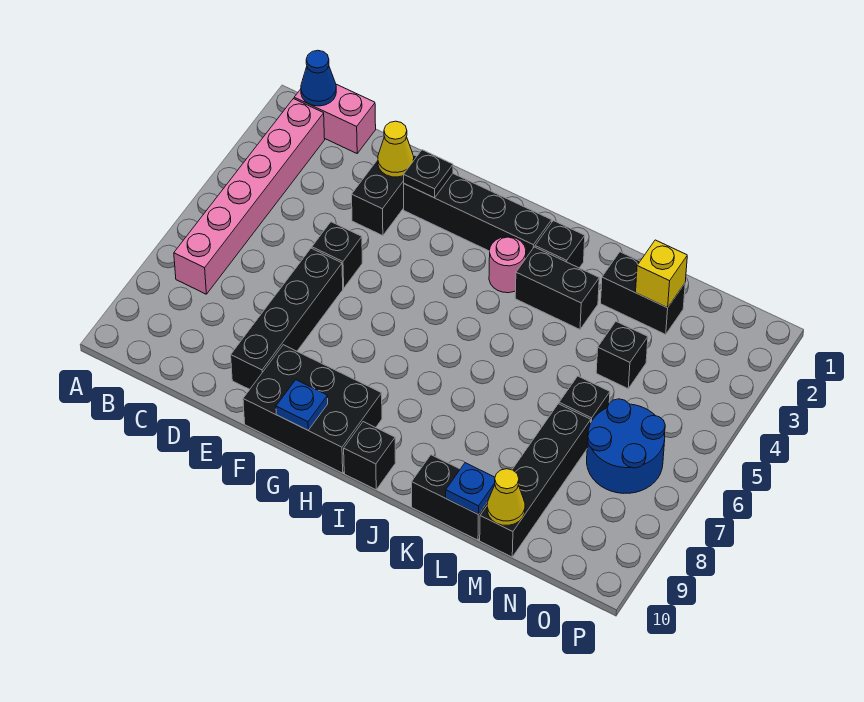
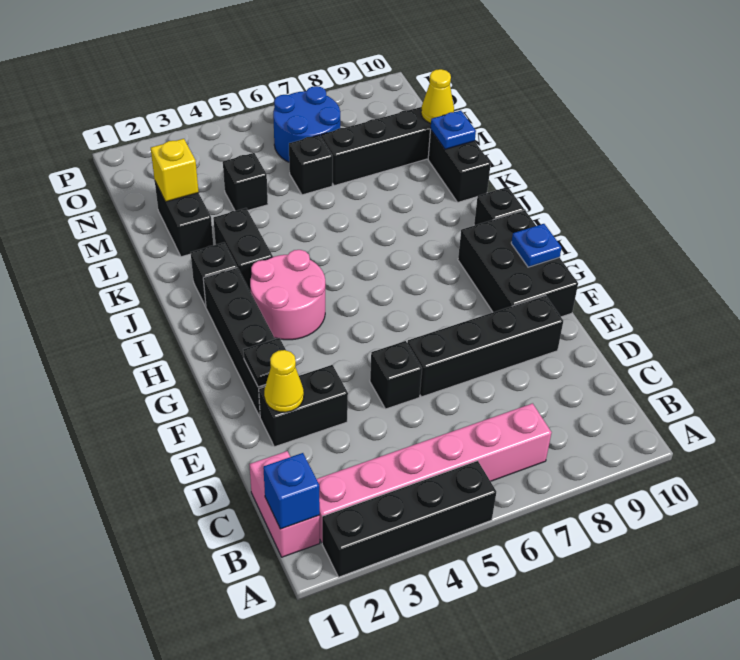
none -> black 1x4 brick [322,461,496,577]
blue 1x1 cone [301,50,336,106] -> blue 1x1 brick [263,453,320,529]
pink 1x1 round brick [489,237,526,293] -> pink 2x2 round brick [250,250,325,340]

